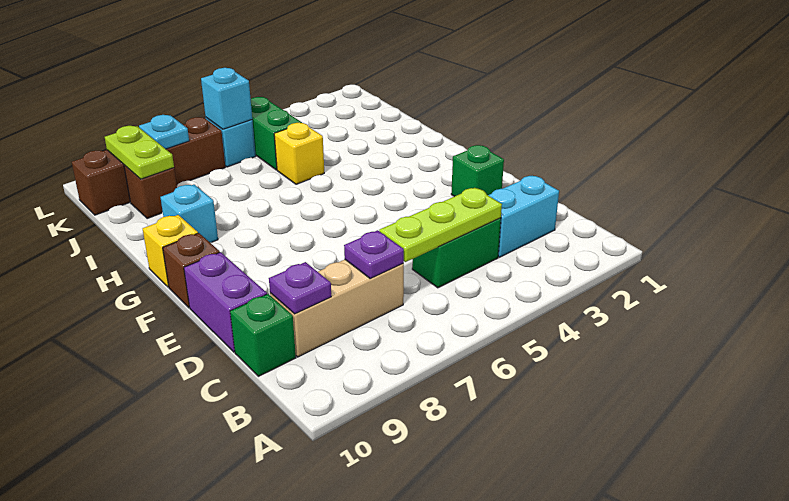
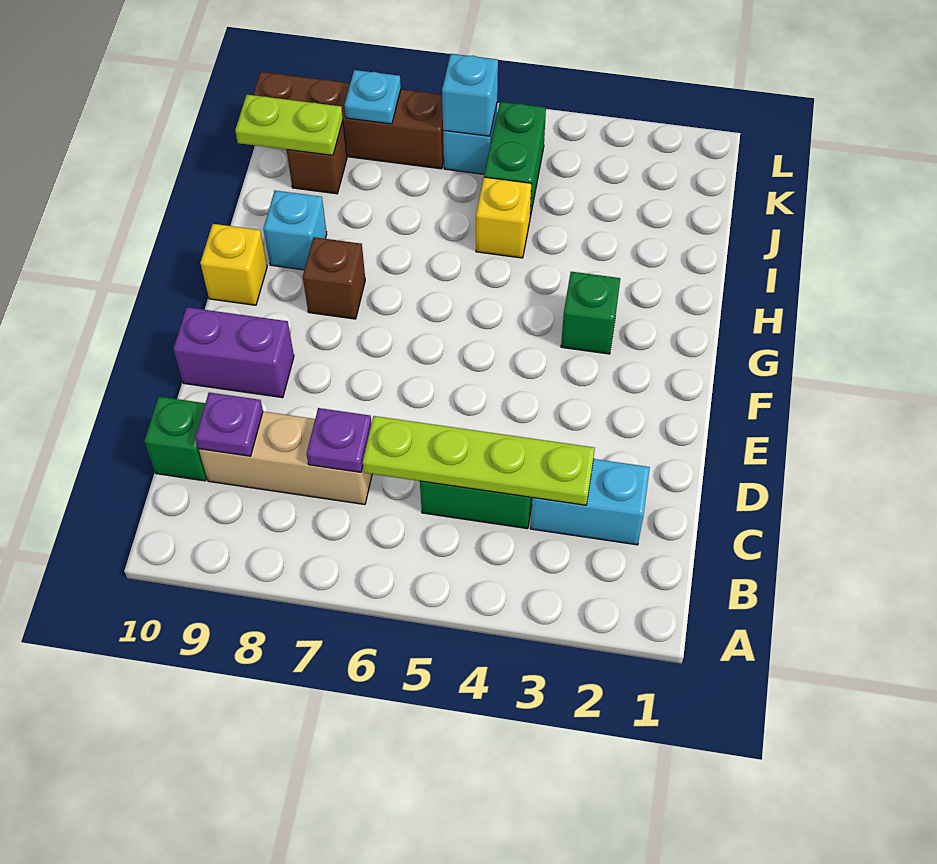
lime 1x3 plate [379,188,502,262] -> lime 1x4 plate [363,416,595,505]
purple 1x2 brick [184,252,267,352] -> purple 1x2 brick turned to [173,307,294,398]
green 1x1 brick [451,145,504,197] -> green 1x1 brick moved to [561,272,620,354]
brown 1x1 brick [163,233,220,308] -> brown 1x1 brick moved to [303,237,365,319]
lime 1x2 plate [105,126,174,179] -> lime 1x2 plate turned to [235,95,343,155]

